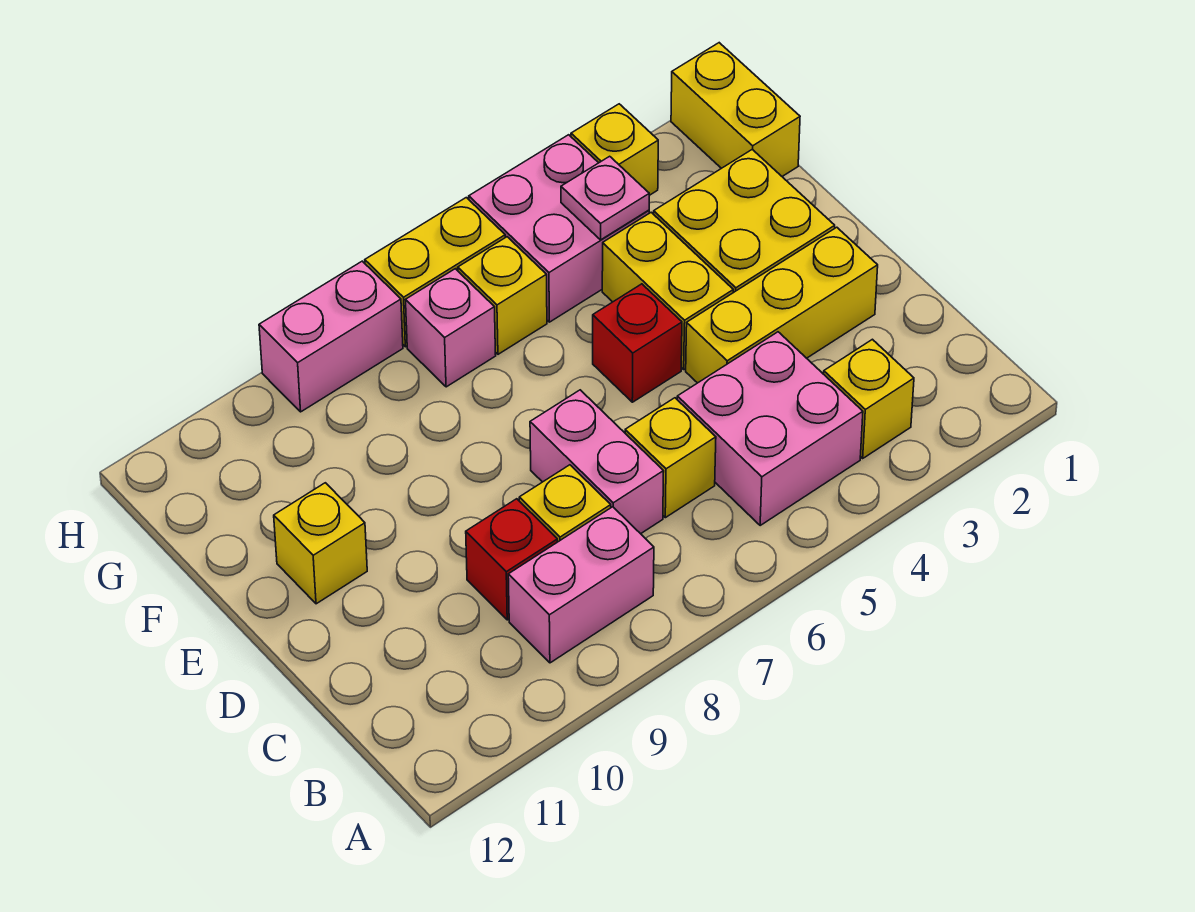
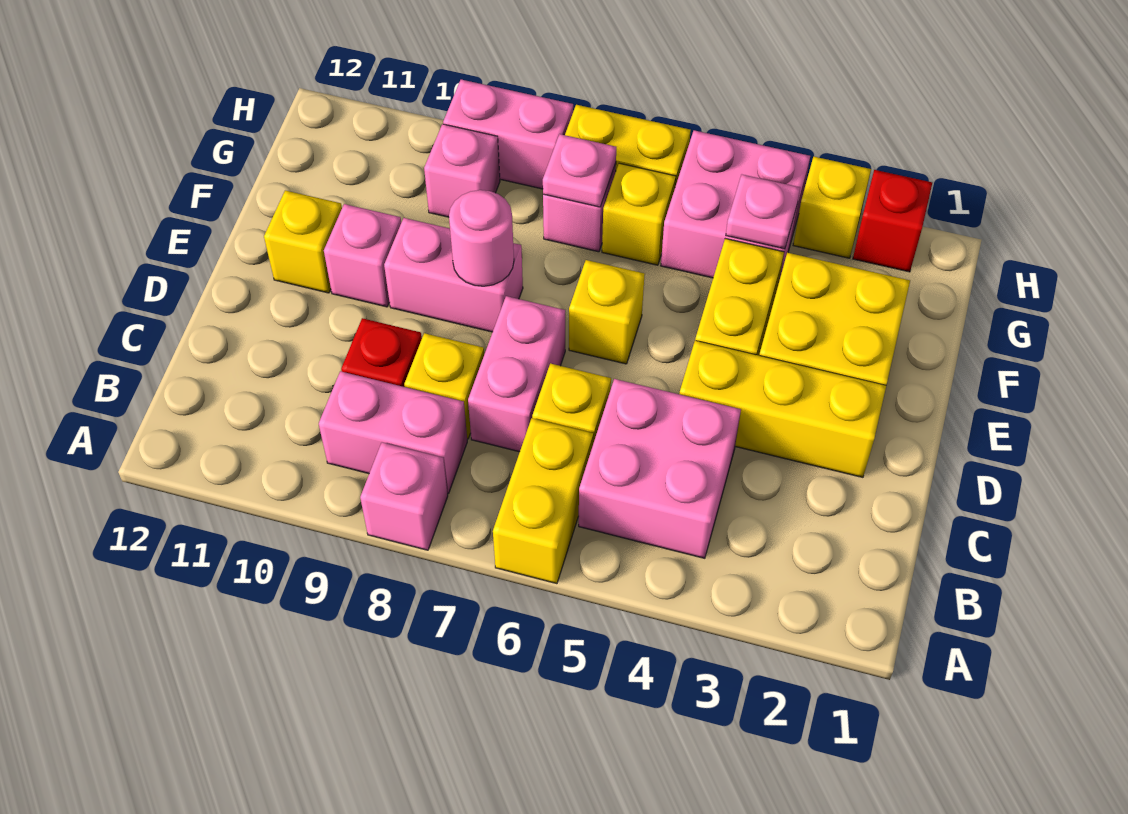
none -> pink 1x1 brick [360,442,448,550]
yellow 1x1 brick [824,339,914,458] -> yellow 1x1 brick moved to [569,260,645,364]
red 1x1 brick [593,284,682,402] -> red 1x1 brick moved to [853,170,932,272]
none -> pink 1x2 brick [384,218,523,332]
none -> pink 1x1 round brick [449,190,514,286]
none -> pink 1x1 brick [324,204,401,307]
yellow 1x2 brick [671,43,800,176] -> yellow 1x2 brick moved to [493,418,593,584]
none -> pink 1x1 plate [543,134,616,207]
none -> pink 1x1 brick [424,124,500,217]

